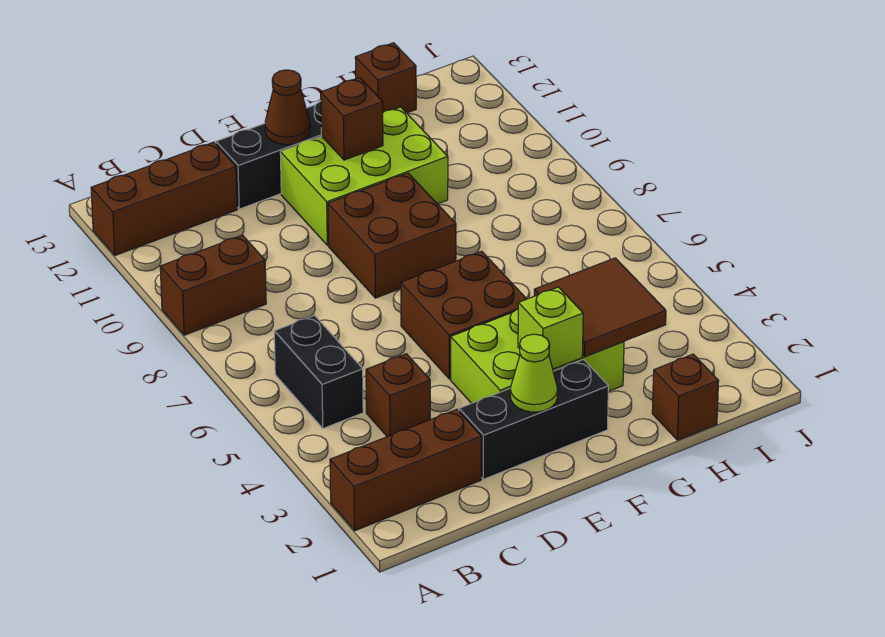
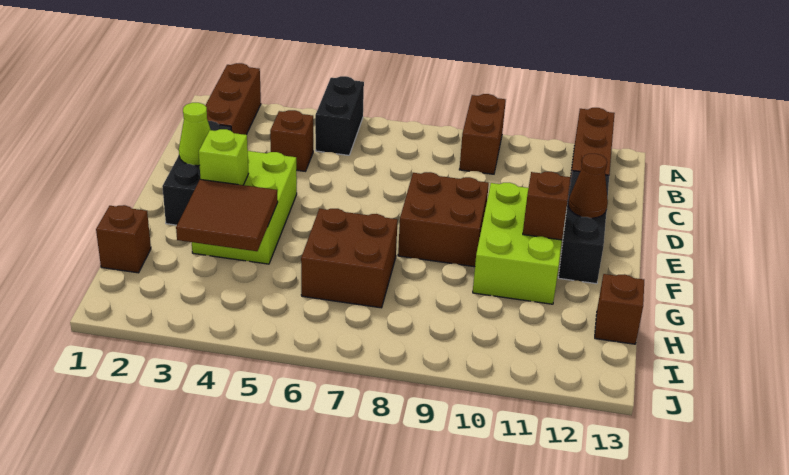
black 1x2 brick [274,316,363,428] -> black 1x2 brick turned to [315,76,364,155]
brown 2x2 brick [401,251,526,379] -> brown 2x2 brick moved to [301,209,398,308]

